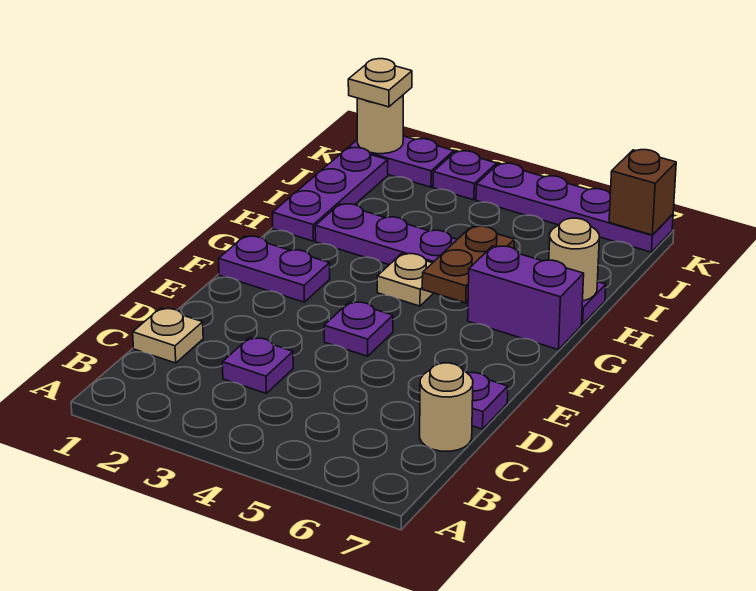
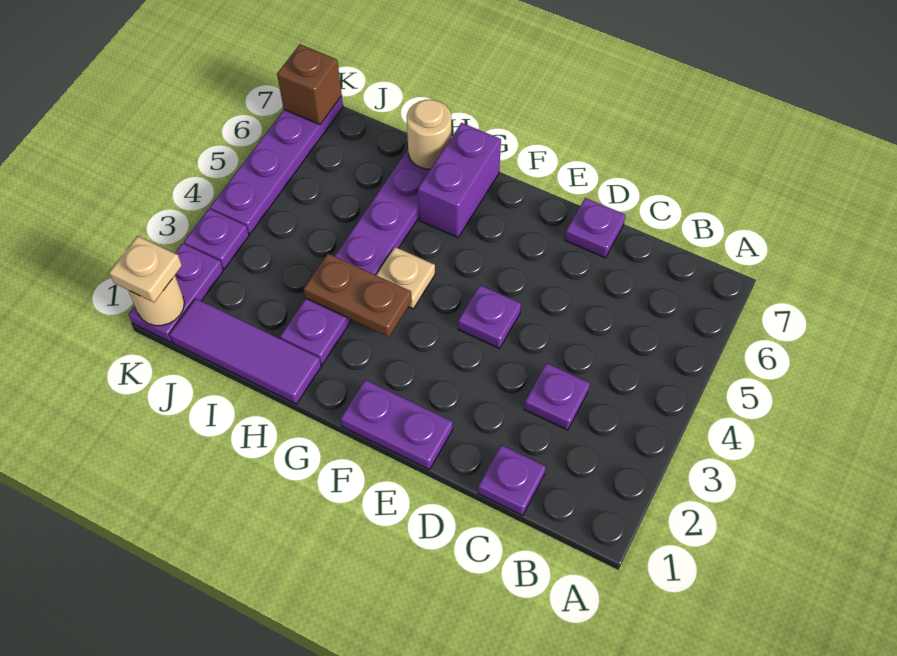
tan 1x1 plate [133,308,203,363] -> purple 1x1 plate [478,445,546,515]
tan 1x1 round brick [420,363,473,451] -> none
purple 1x2 plate [219,236,330,302] -> purple 1x2 plate turned to [341,380,453,470]
brown 1x2 plate [422,226,514,303] -> brown 1x2 plate moved to [304,254,412,337]
purple 1x3 plate [272,148,388,241] -> purple 1x3 tile [169,299,321,404]

